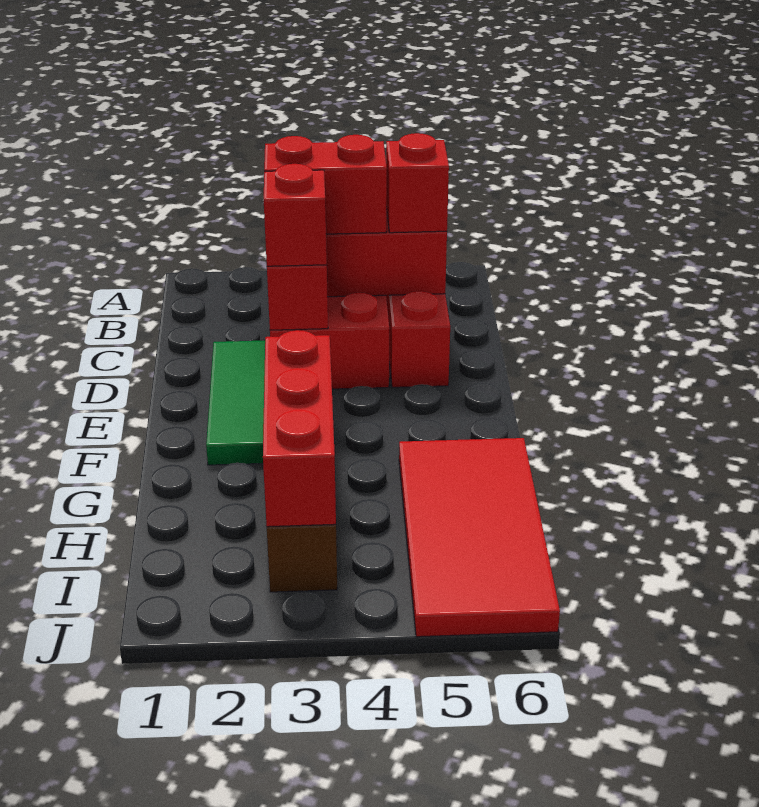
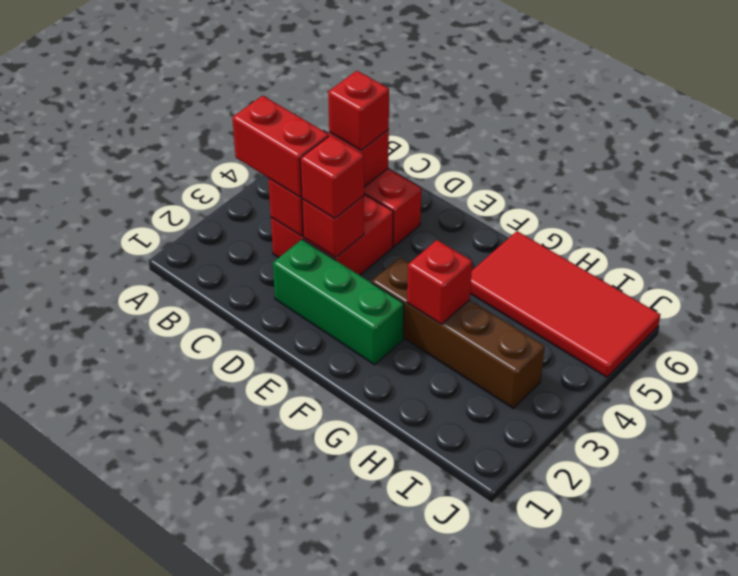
red 1x2 brick [264,135,387,234] -> red 1x2 brick turned to [232,96,329,197]
green 1x3 tile [206,341,265,465] -> green 1x3 brick [273,239,404,365]
red 1x3 brick [263,330,336,527] -> red 1x1 brick [407,240,472,324]

